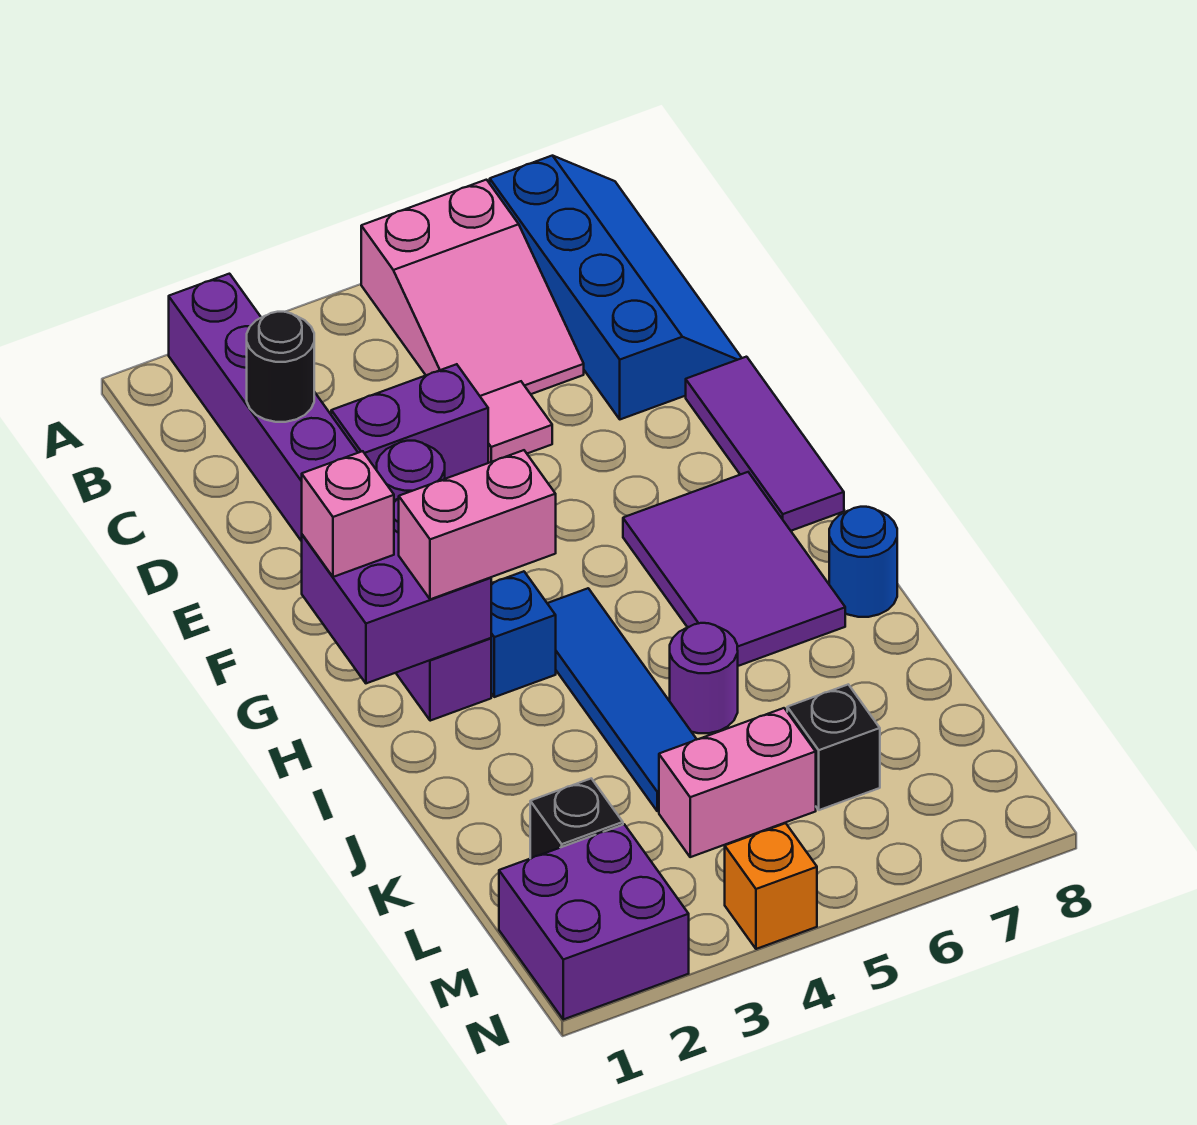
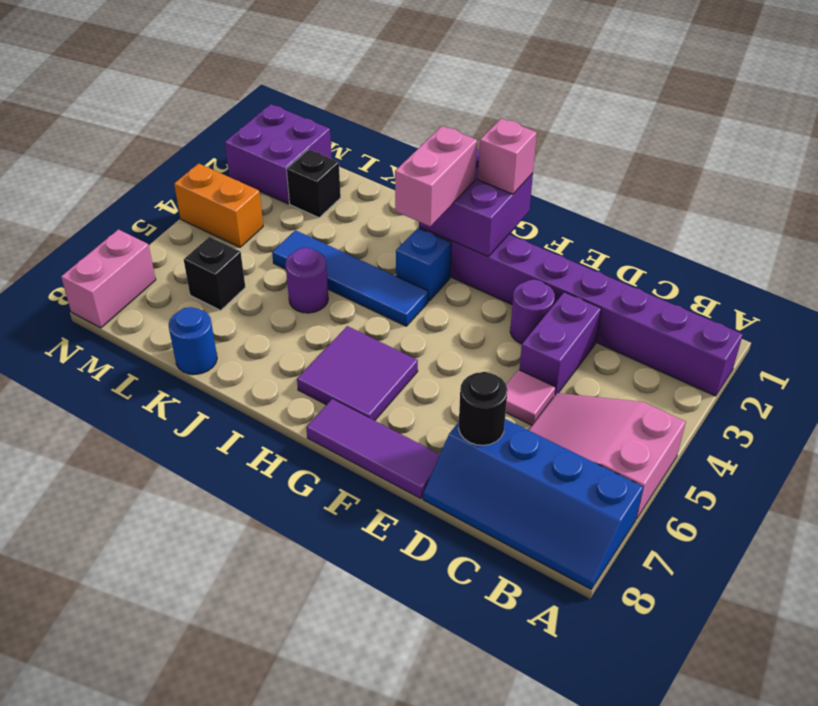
black 1x1 round brick [247,312,314,422] -> black 1x1 round brick moved to [459,372,508,445]
purple 2x3 tile [623,472,845,666] -> purple 2x2 tile [297,326,418,421]
blue 1x1 round brick [829,507,897,617] -> blue 1x1 round brick moved to [169,307,217,374]
pink 1x2 brick [659,708,816,857] -> pink 1x2 brick moved to [61,229,156,328]
orange 1x1 brick [725,823,817,949] -> orange 1x2 brick [174,163,263,247]

